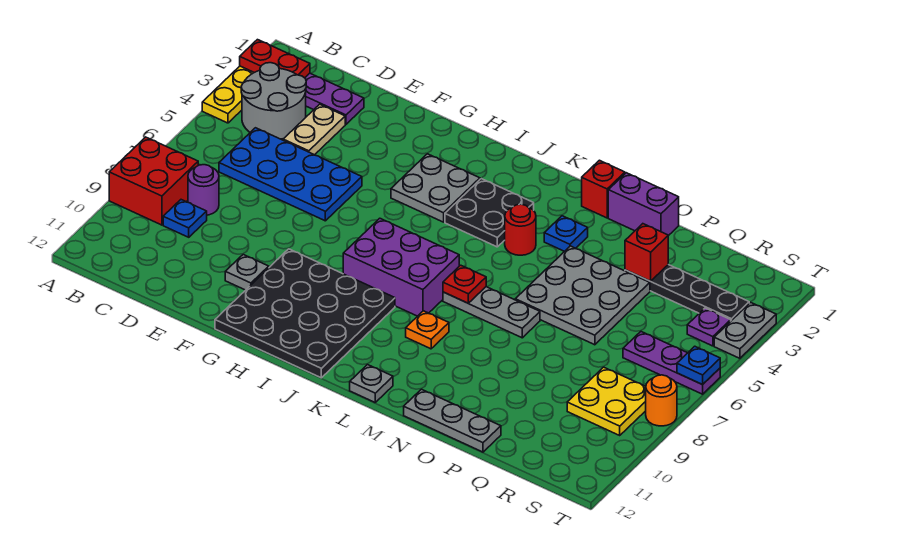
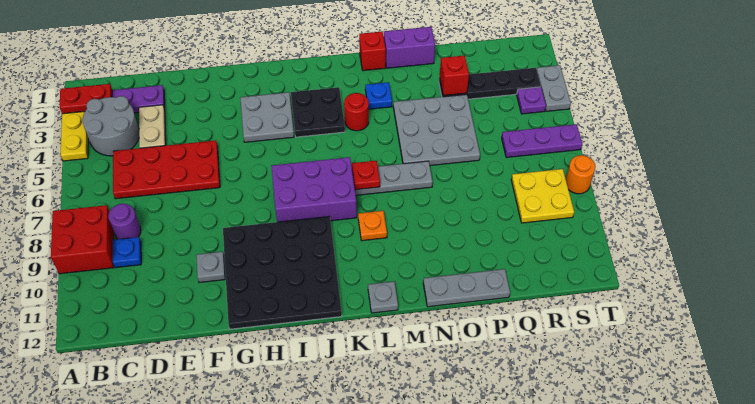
blue 2x4 plate [219,128,362,221] -> red 2x4 plate [113,140,220,199]
blue 1x1 plate [677,346,720,385] -> none

